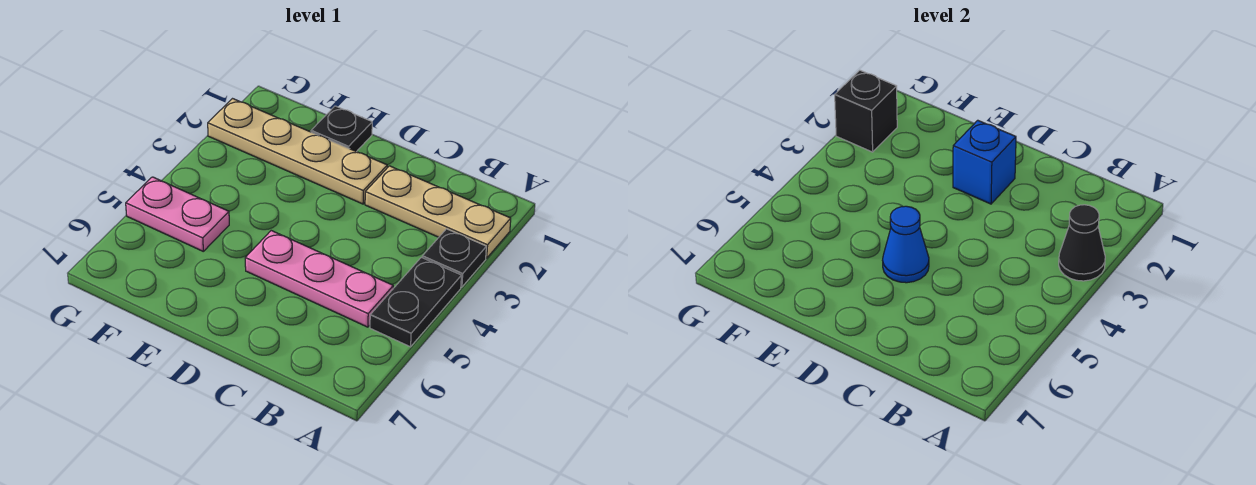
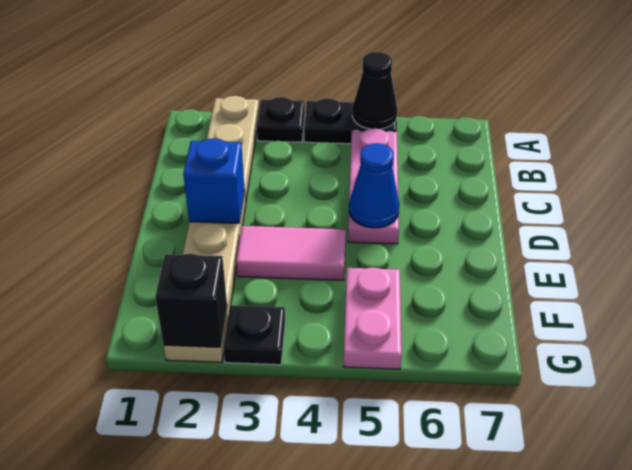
black 1x1 cone [1059,205,1105,281] -> black 1x1 cone moved to [352,52,397,129]
black 1x1 plate [311,106,372,152] -> black 1x1 plate moved to [223,305,285,365]
none -> pink 1x2 tile [236,226,346,280]

